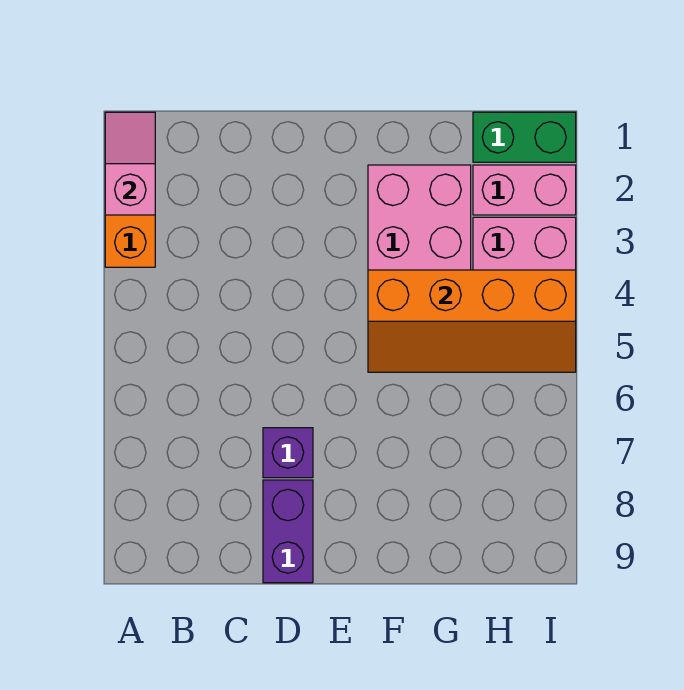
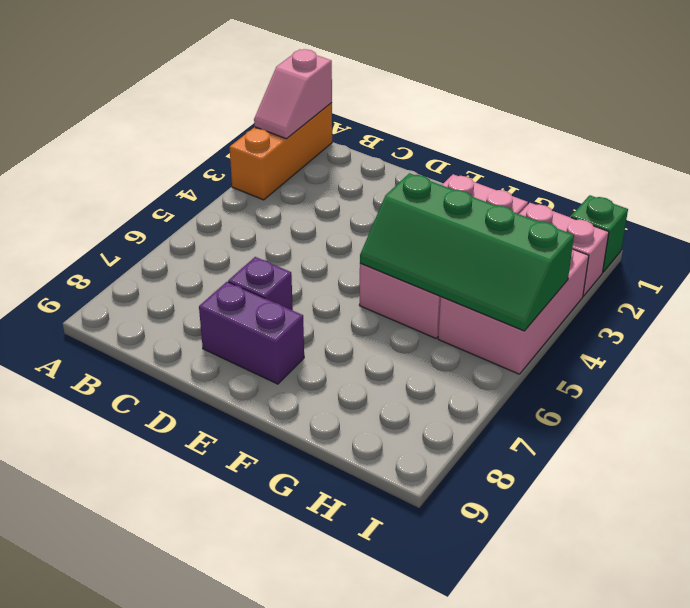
pink 1x2 slope [105,112,155,215] -> pink 1x2 slope turned to [254,49,332,139]
purple 1x2 brick [263,480,313,583] -> purple 1x2 brick turned to [199,282,304,384]
orange 2x4 slope [368,270,576,372] -> green 2x4 slope [360,173,574,331]
green 1x2 brick [473,112,576,162] -> green 1x1 brick [571,195,628,272]

